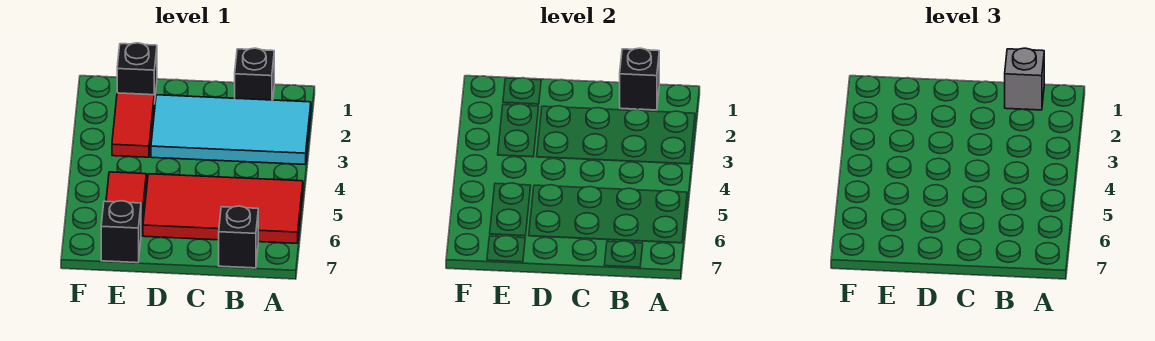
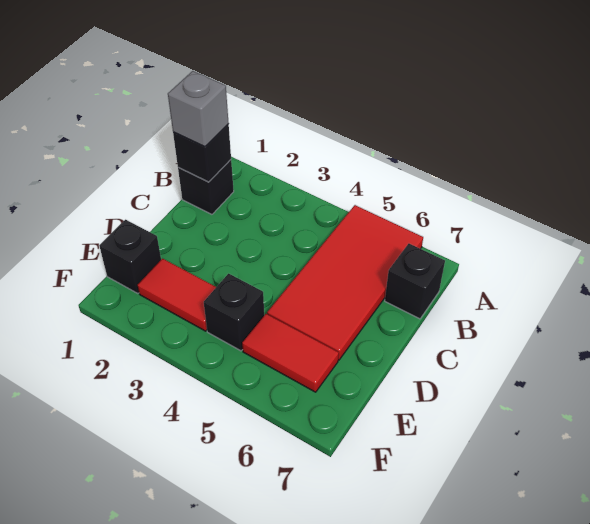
cyan 2x4 tile [151,95,311,164] -> none
black 1x1 brick [101,201,141,263] -> black 1x1 brick moved to [204,274,264,351]

